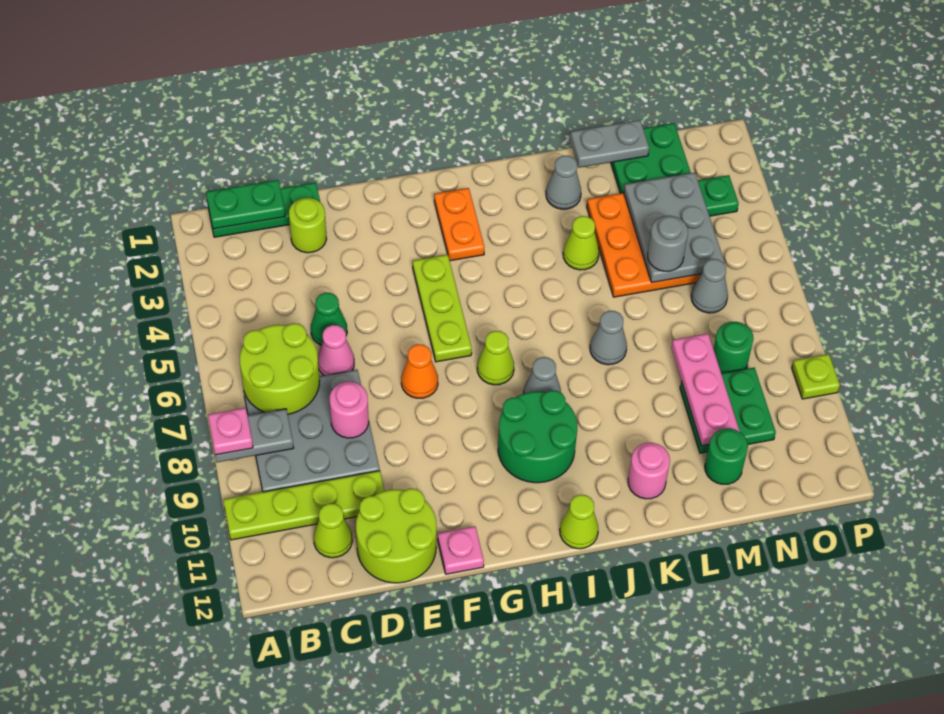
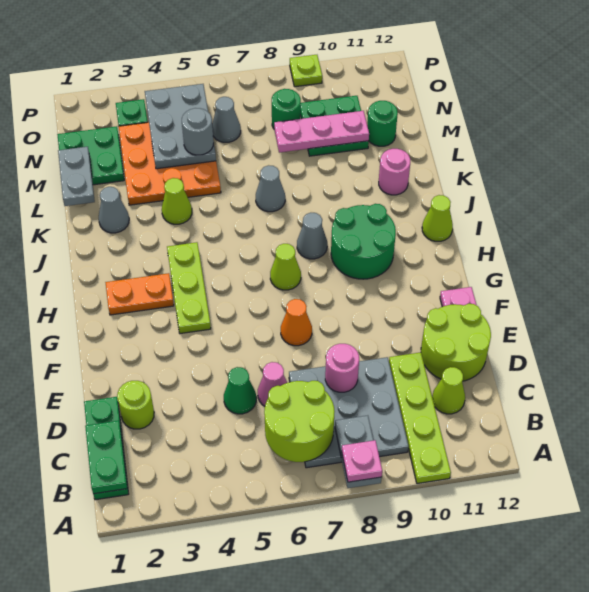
lime 1x3 plate [413,255,472,362] -> lime 1x3 plate turned to [167,242,211,334]
grey 2x3 plate [624,173,725,283] -> grey 2x3 plate turned to [145,84,216,169]

